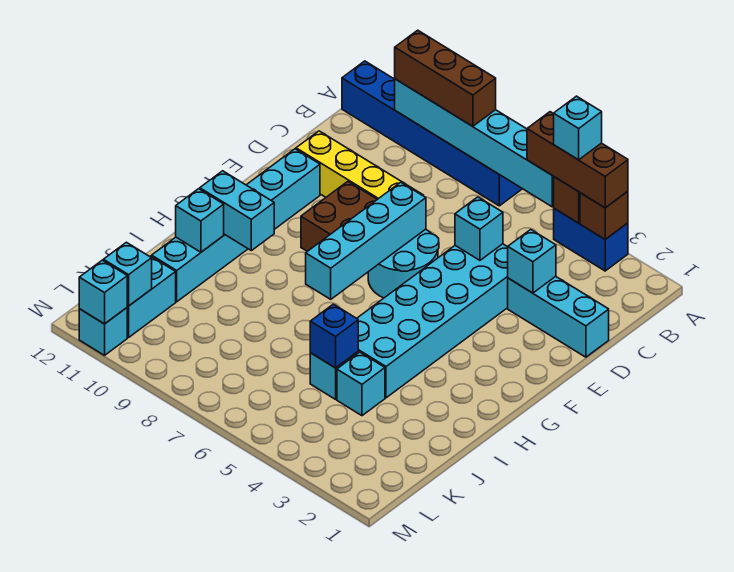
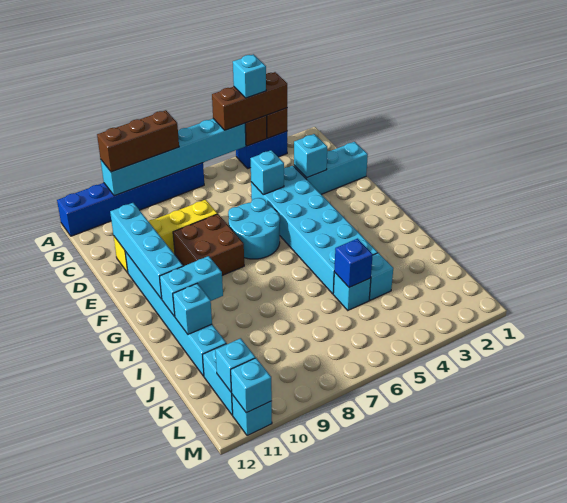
cyan 1x4 brick [306,182,426,299] -> cyan 1x4 brick moved to [110,203,183,299]

